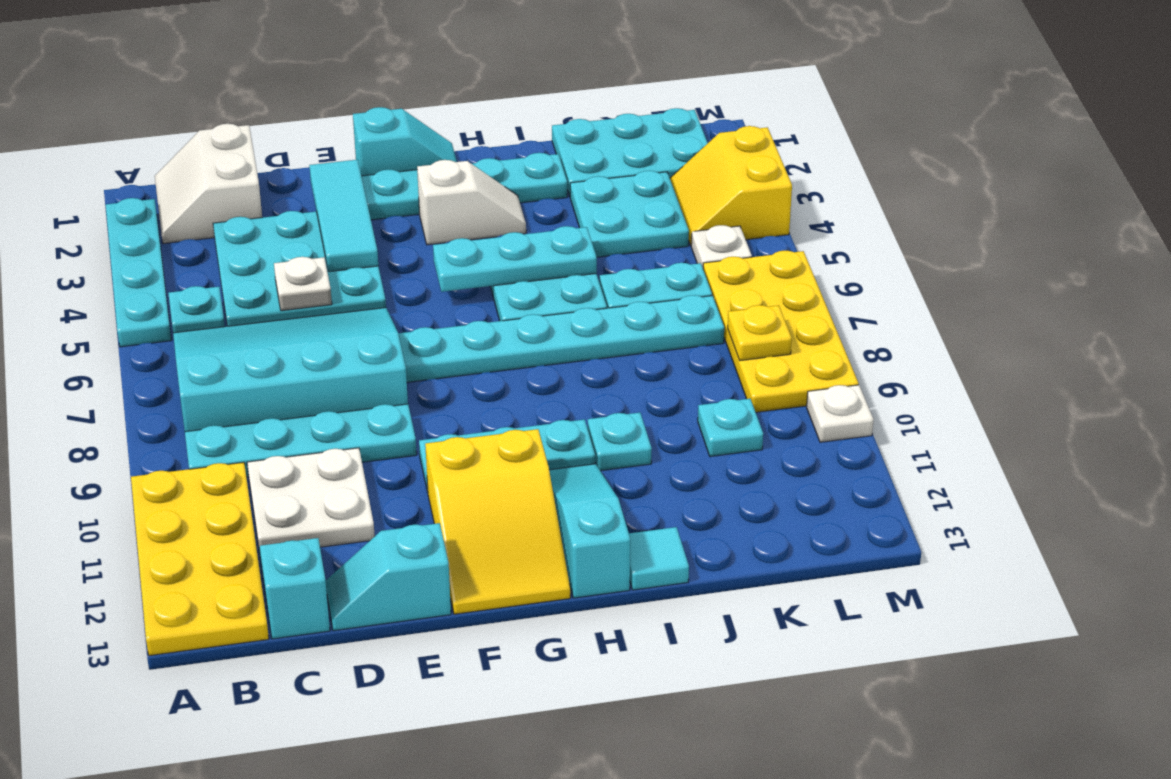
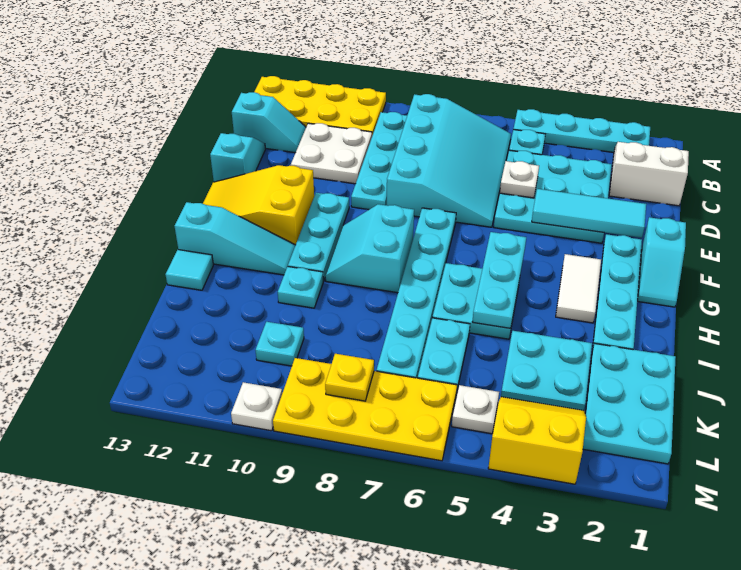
white 1x2 slope [417,160,526,245] -> white 1x2 tile [556,254,601,323]
none -> cyan 2x2 slope [325,204,414,293]

